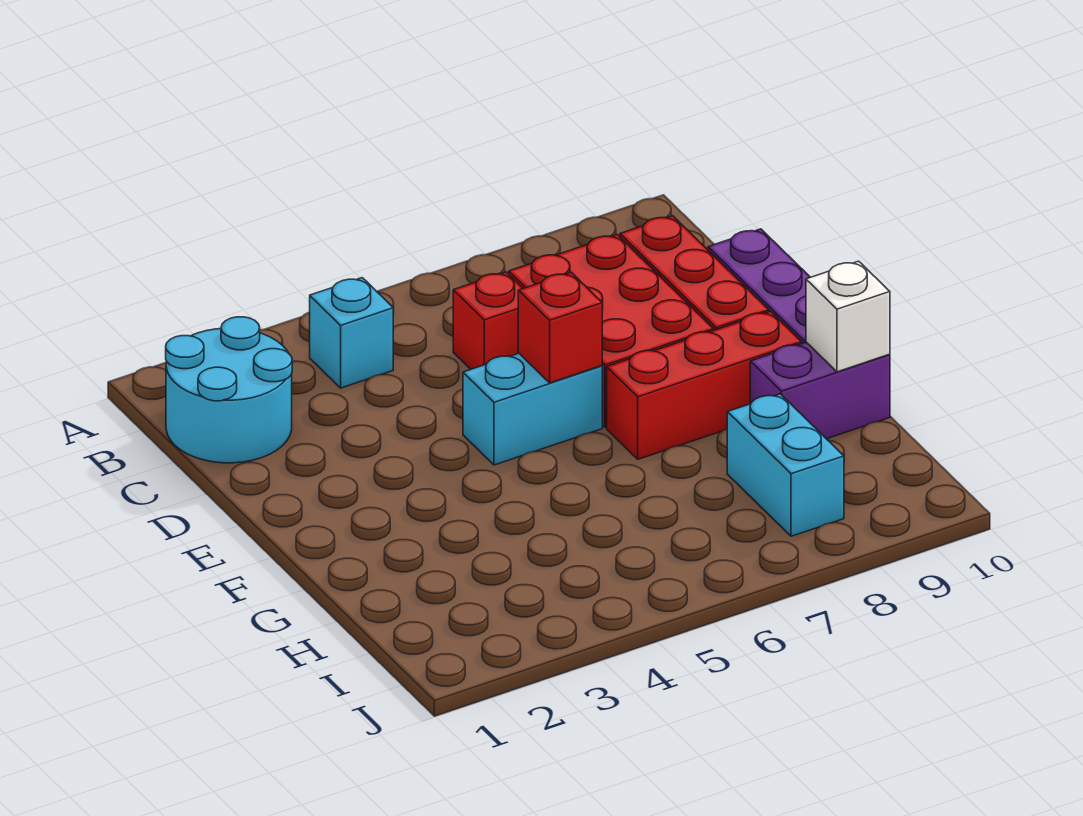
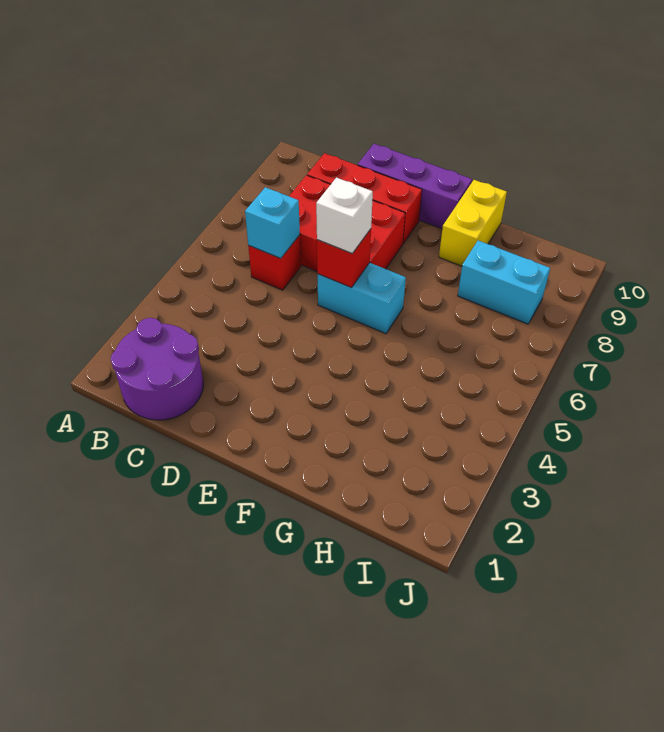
cyan 2x2 round brick [166,317,292,463] -> purple 2x2 round brick [111,318,203,420]
cyan 1x1 brick [310,278,393,388] -> cyan 1x1 brick moved to [245,187,300,258]
cyan 1x2 brick [463,353,602,465] -> cyan 1x2 brick turned to [318,263,406,334]
red 1x3 brick [607,311,802,459] -> none
purple 1x2 brick [750,342,890,439] -> yellow 1x2 brick [439,180,507,266]
white 1x1 brick [806,261,890,372] -> white 1x1 brick moved to [316,178,373,253]

